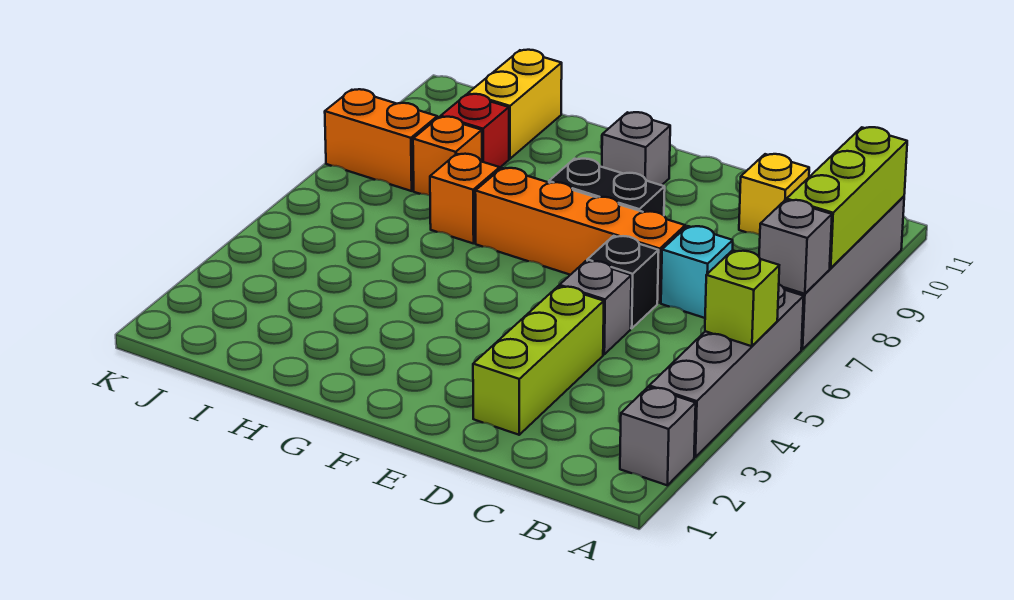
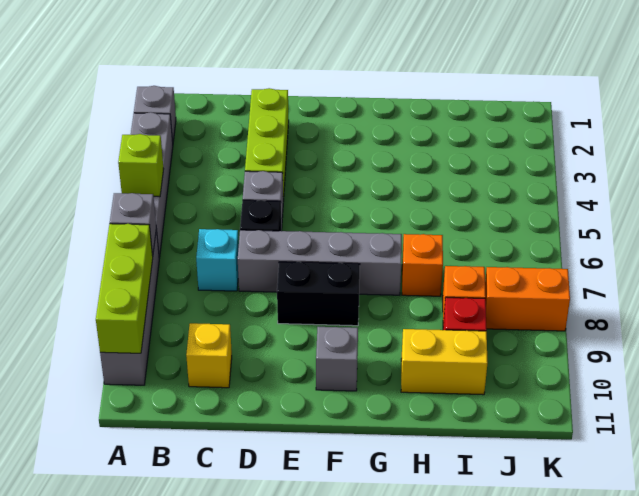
orange 1x4 brick [475,168,685,303] -> grey 1x4 brick [238,230,402,295]
yellow 1x2 brick [468,50,562,159] -> yellow 1x2 brick turned to [401,329,488,395]

